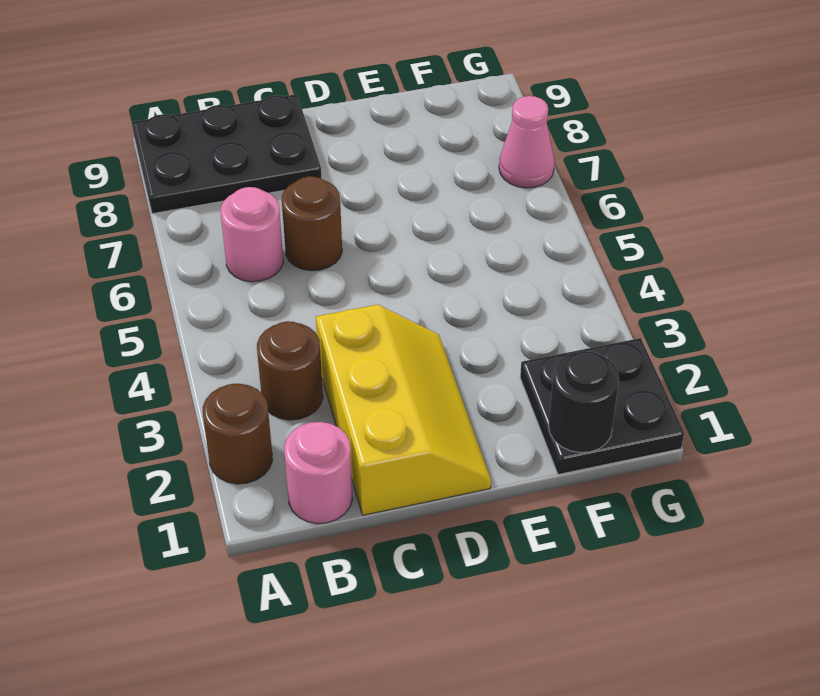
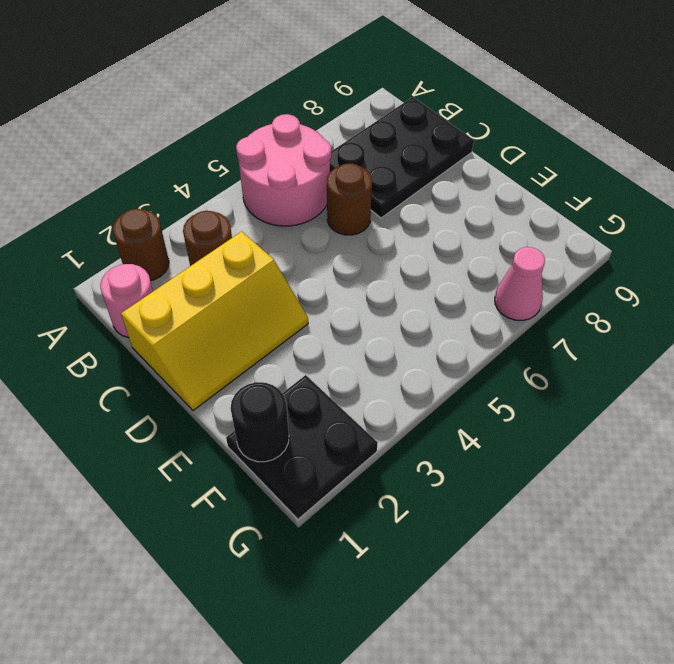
black 2x3 plate [132,94,321,214] -> black 2x3 plate turned to [330,97,474,218]
pink 1x1 round brick [221,187,283,282] -> pink 2x2 round brick [236,114,331,226]

